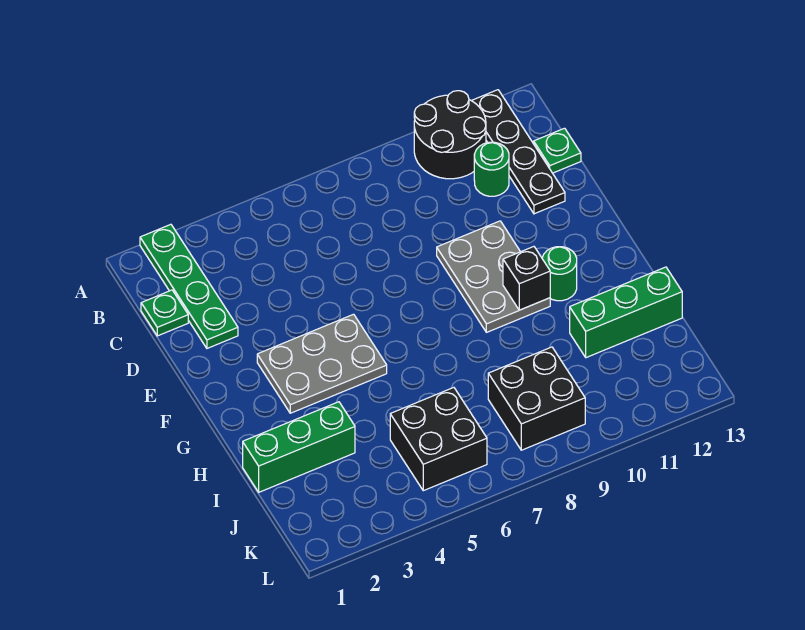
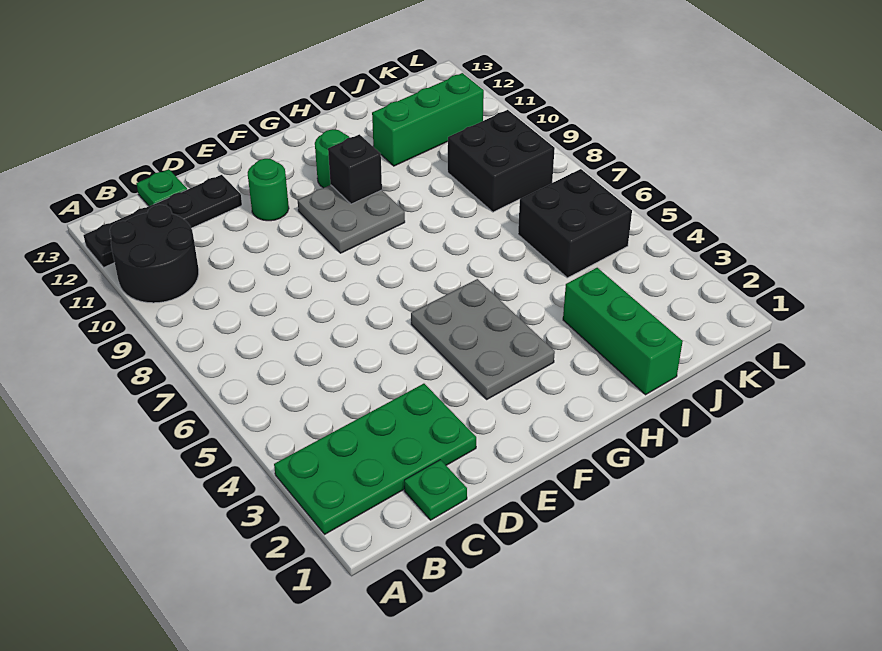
green 1x4 plate [140,224,238,348] -> green 2x4 plate [274,384,476,534]
green 1x1 round brick [474,142,509,196] -> green 1x1 round brick moved to [248,159,289,221]
grey 2x3 plate [437,221,550,332] -> grey 2x2 plate [298,185,405,253]
green 1x3 brick [570,267,682,358] -> green 1x3 brick turned to [372,73,484,166]

